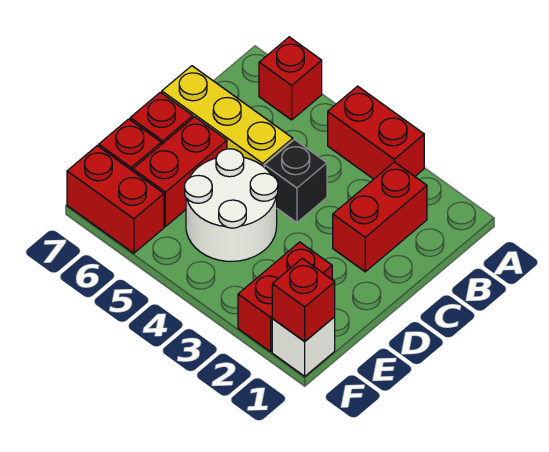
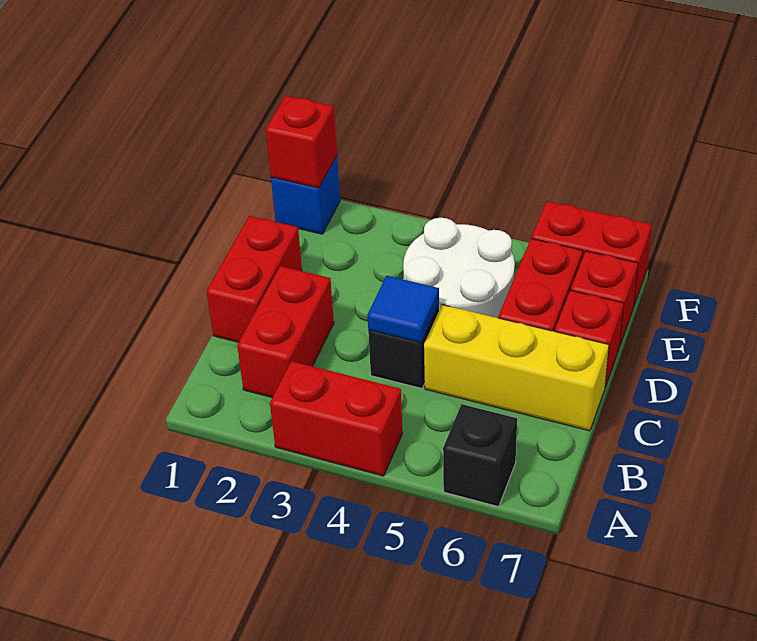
red 1x1 brick [259,37,322,120] -> black 1x1 brick [443,404,517,507]
none -> blue 1x1 tile [367,276,439,343]
red 1x2 brick [238,242,332,352] -> red 1x2 brick moved to [207,216,302,342]
white 1x1 brick [272,317,335,376] -> blue 1x1 brick [271,156,340,234]

